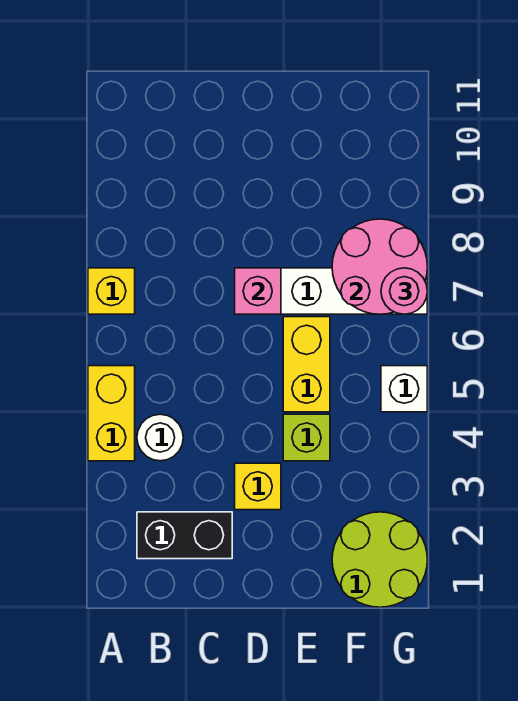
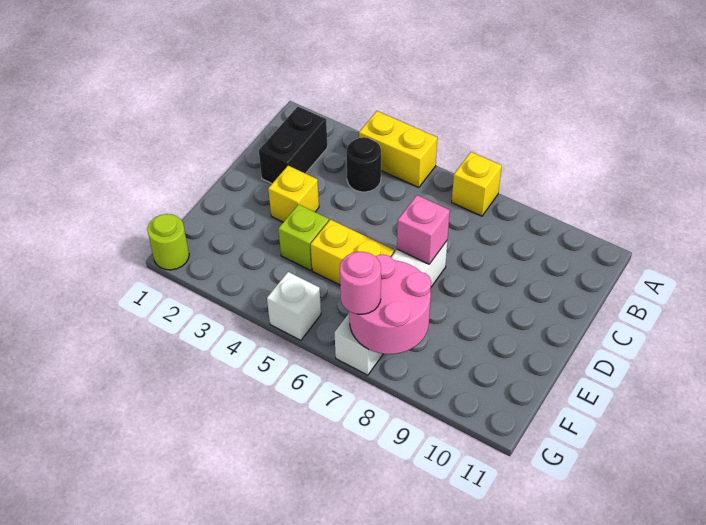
white 1x1 round brick [137,414,183,461] -> black 1x1 round brick [346,137,381,192]
lime 2x2 round brick [332,512,427,607] -> lime 1x1 round brick [147,214,189,270]

